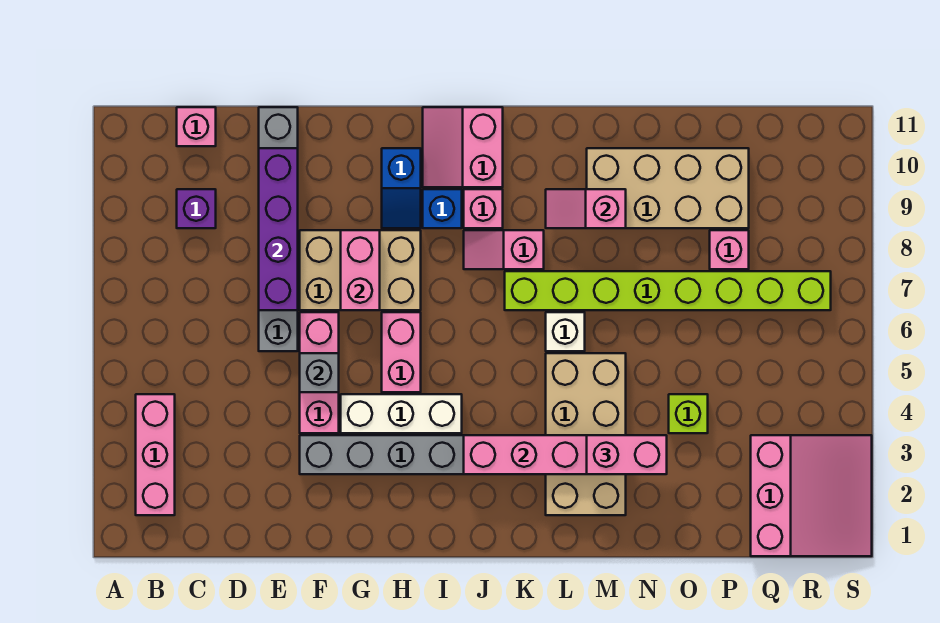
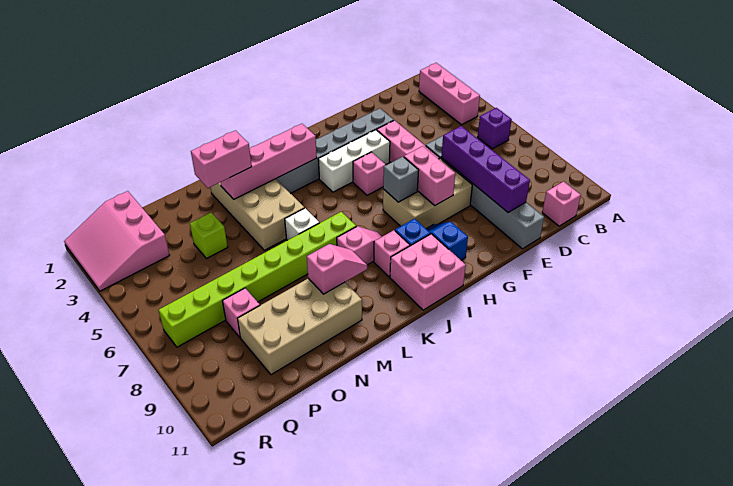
purple 1x1 brick [177,189,216,228] -> purple 1x1 brick moved to [478,108,512,149]
grey 1x1 brick [300,353,339,392] -> grey 1x1 brick moved to [383,157,419,202]
pink 1x2 brick [382,312,421,392] -> pink 1x1 brick [353,152,386,195]
pink 2x2 slope [423,107,503,187] -> pink 2x2 brick [390,234,466,310]

